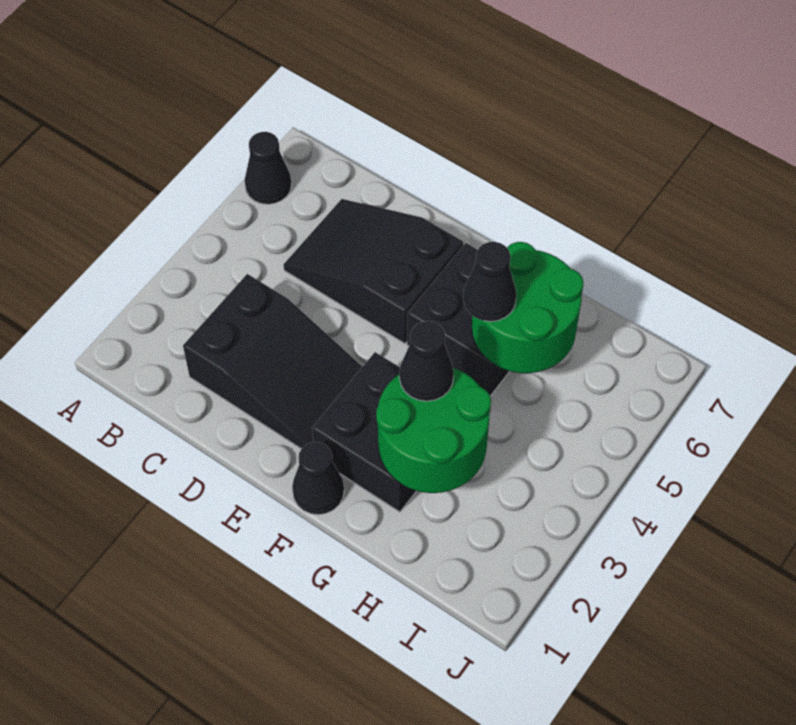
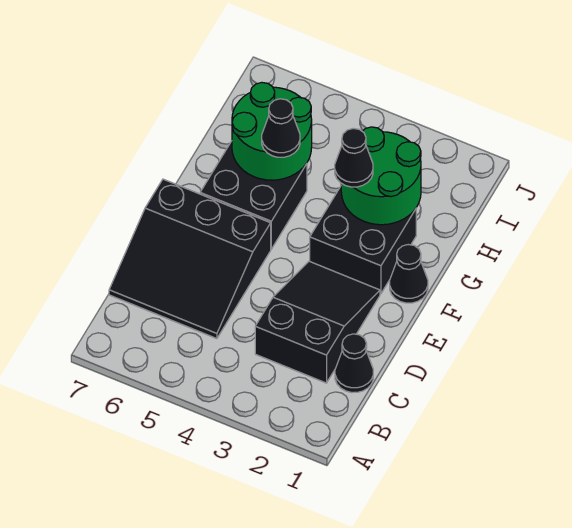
black 1x1 cone [244,132,292,204] -> black 1x1 cone moved to [335,334,373,393]
black 2x3 slope [283,199,463,344] -> black 3x3 slope [109,179,271,339]

